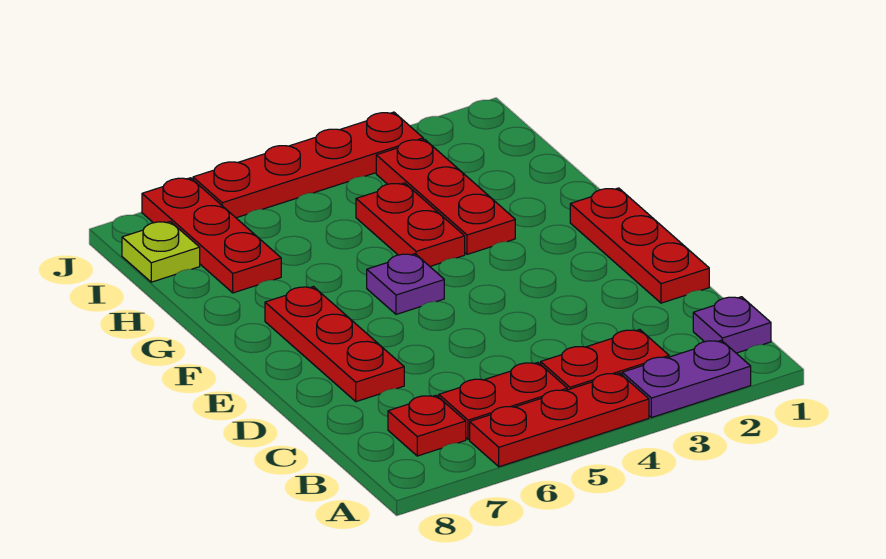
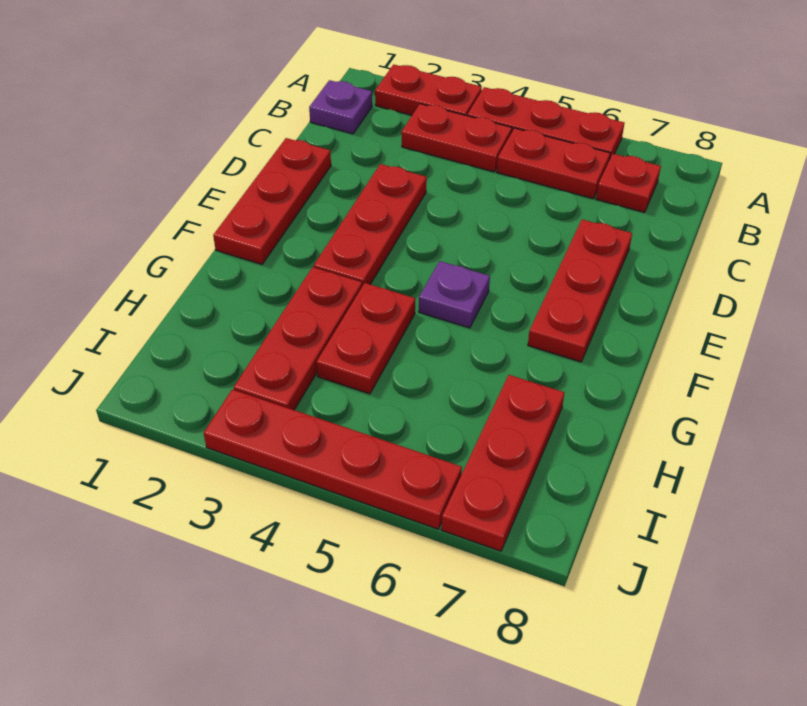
purple 1x2 plate [622,340,751,418] -> red 1x2 plate [375,64,482,116]
none -> red 1x3 plate [314,164,427,286]
lime 1x1 plate [122,221,200,282] -> none

